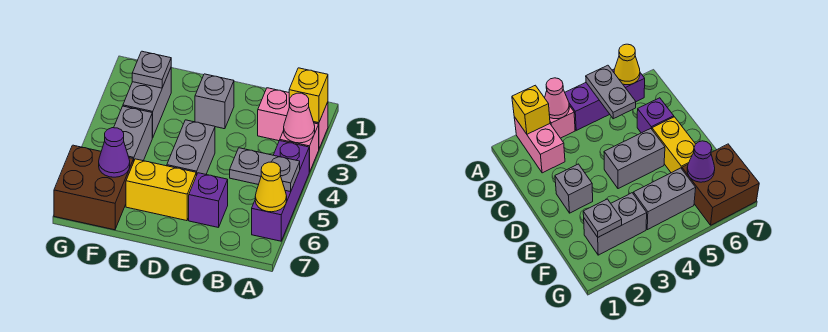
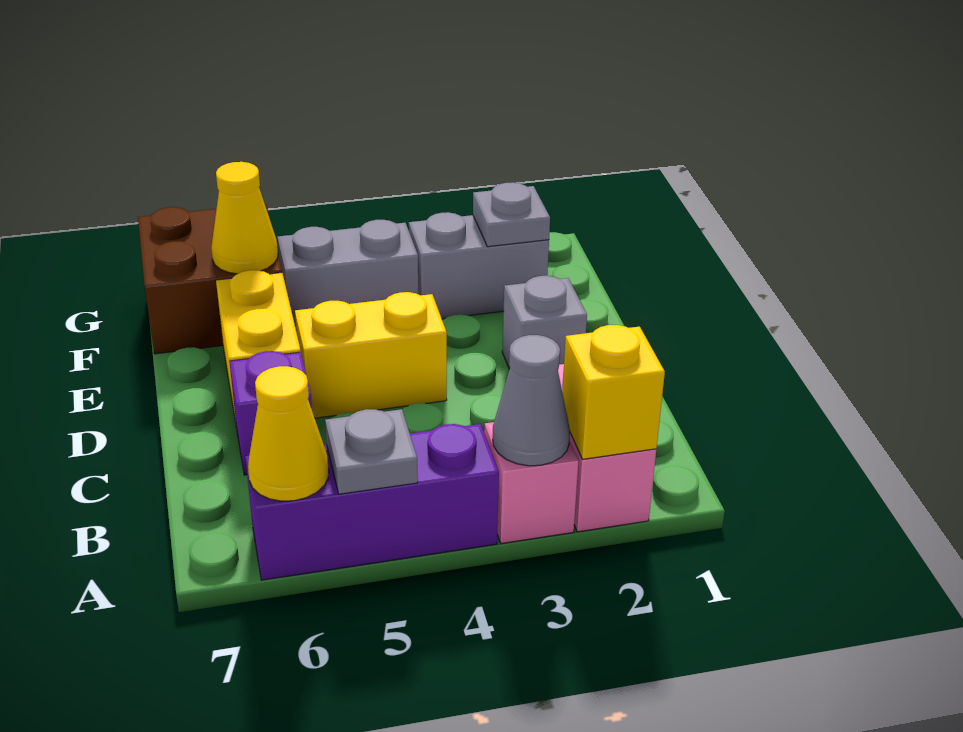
pink 1x1 cone [284,93,315,143] -> grey 1x1 cone [493,335,570,466]
grey 1x2 plate [230,148,300,192] -> grey 1x1 plate [325,409,418,494]
grey 1x2 brick [167,120,215,176] -> yellow 1x2 brick [295,292,447,418]
purple 1x1 cone [99,128,130,177] -> yellow 1x1 cone [211,162,278,274]

